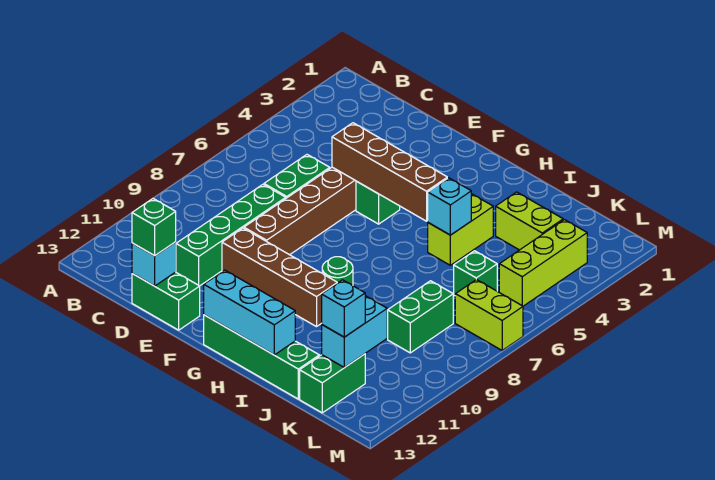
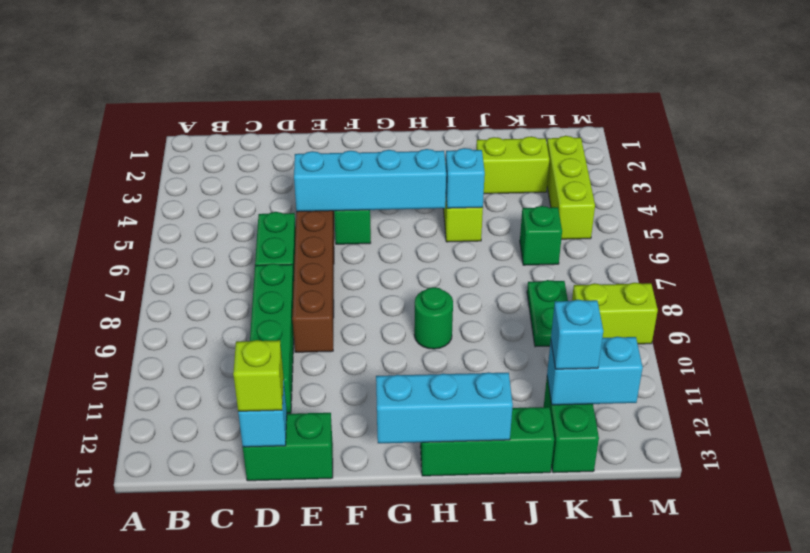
green 1x1 brick [132,199,176,256] -> lime 1x1 brick [233,340,284,411]
brown 1x4 brick [332,123,447,221] -> cyan 1x4 brick [294,149,446,212]
brown 1x4 brick [222,228,337,327] -> none
green 1x4 brick [204,315,319,399] -> green 1x3 brick [420,407,554,476]
green 1x2 brick [387,281,453,353] -> green 1x2 plate [527,280,568,347]
cyan 1x2 brick [322,296,387,368] -> cyan 1x2 brick turned to [547,337,643,405]
lime 1x2 brick [455,279,523,350] -> lime 1x2 brick moved to [572,283,658,344]

